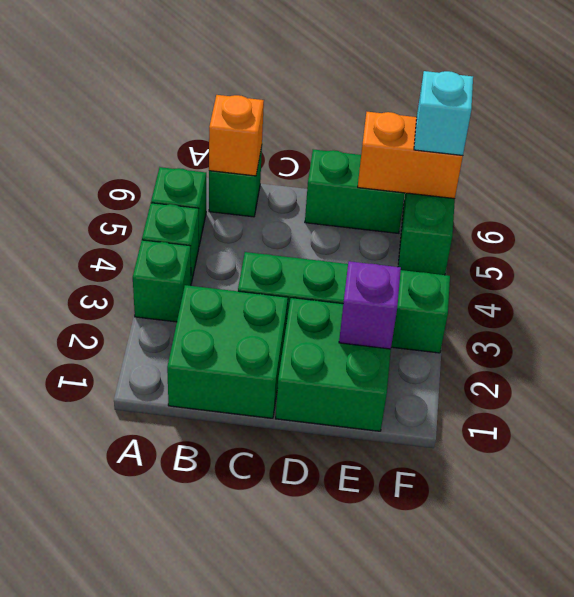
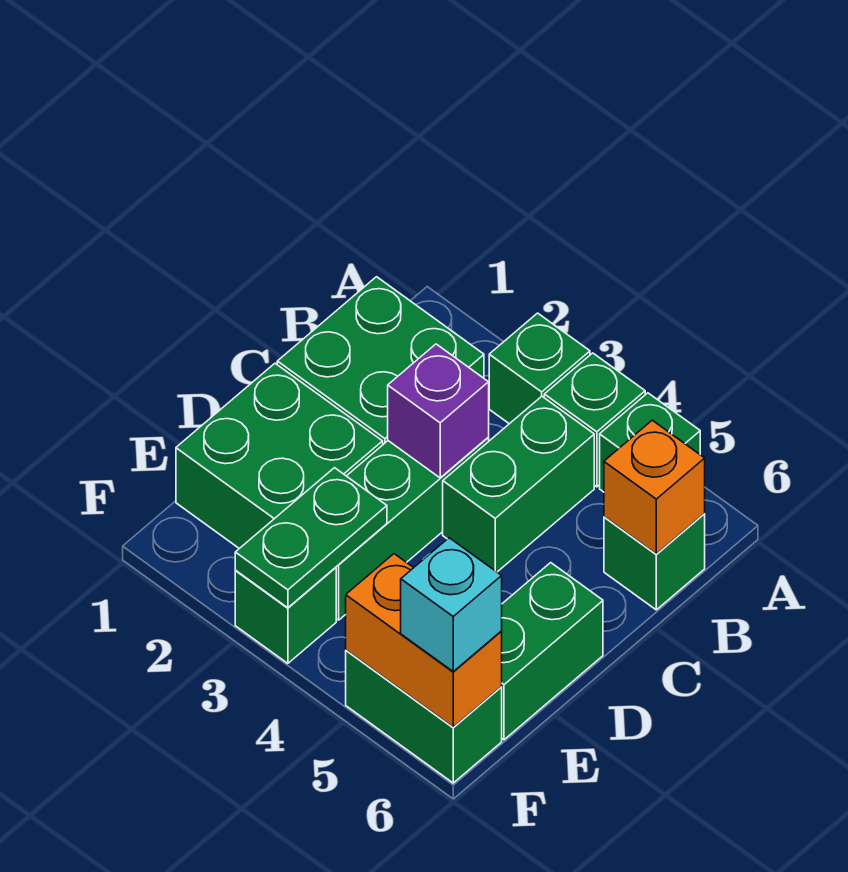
none -> green 1x2 brick [443,396,594,572]
purple 1x1 brick [339,261,401,349] -> purple 1x1 brick moved to [388,344,489,478]
none -> green 1x2 plate [235,468,387,608]
orange 1x2 brick [358,112,463,199] -> orange 1x2 brick turned to [346,554,502,727]

